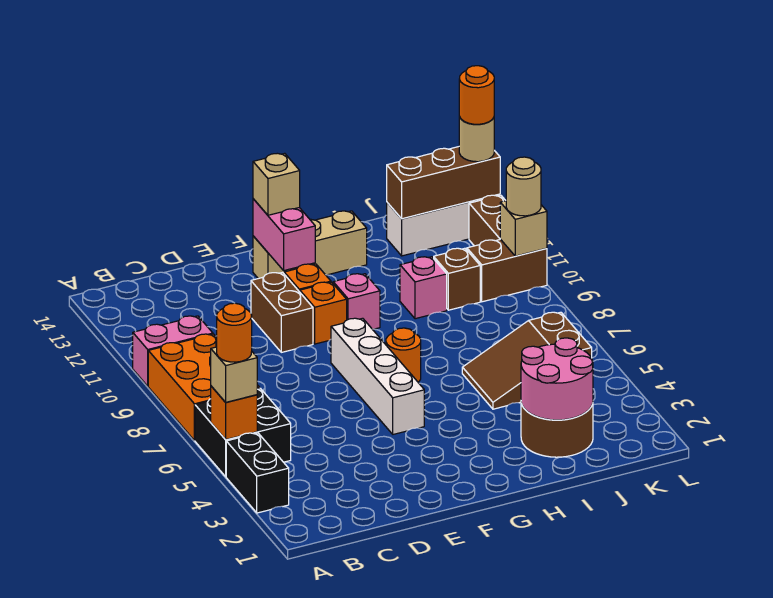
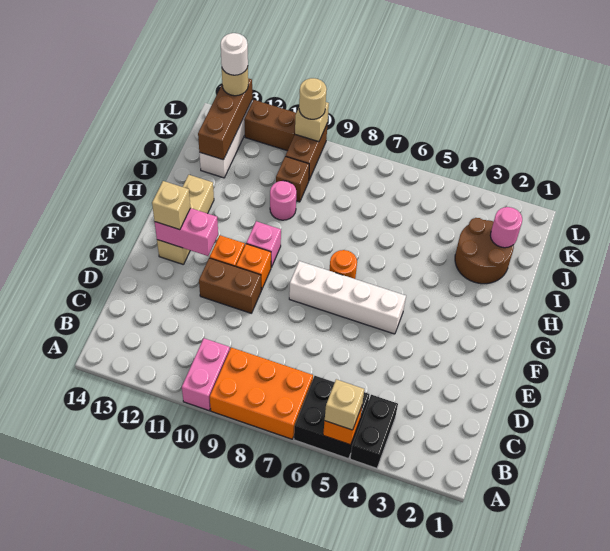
black 1x2 brick [226,433,289,513] -> black 1x2 brick turned to [350,395,398,468]
orange 1x1 round brick [217,303,252,362] -> none
pink 2x2 round brick [521,338,593,420] -> pink 1x1 round brick [490,207,522,248]
brown 2x3 slope [462,312,592,409] -> none
pink 1x1 brick [400,257,447,319] -> pink 1x1 round brick [270,181,296,220]
orange 1x1 round brick [459,66,494,124] -> white 1x1 round brick [221,33,248,75]

